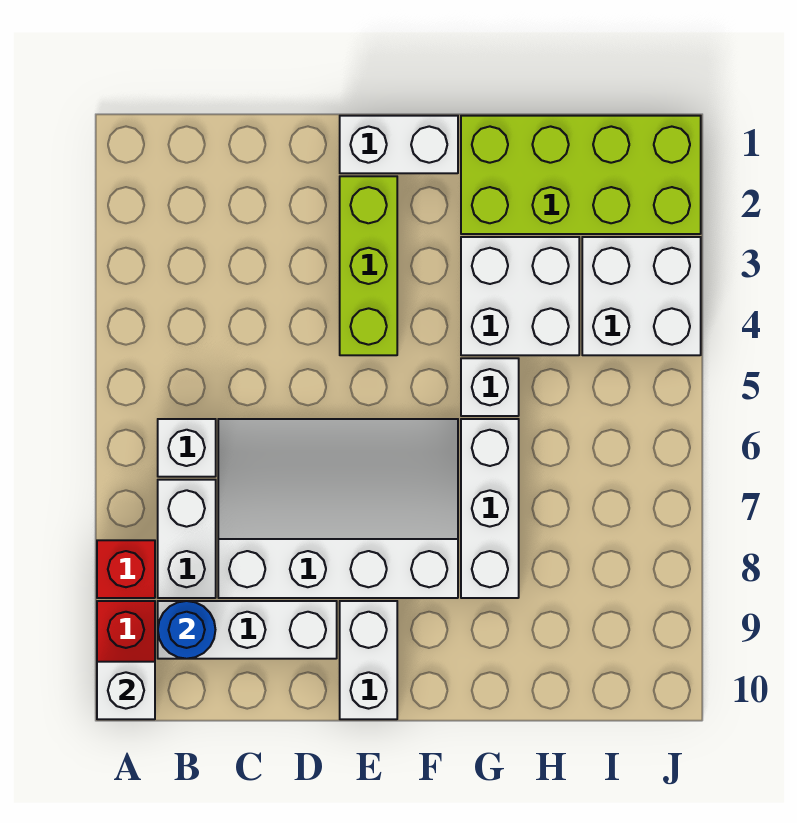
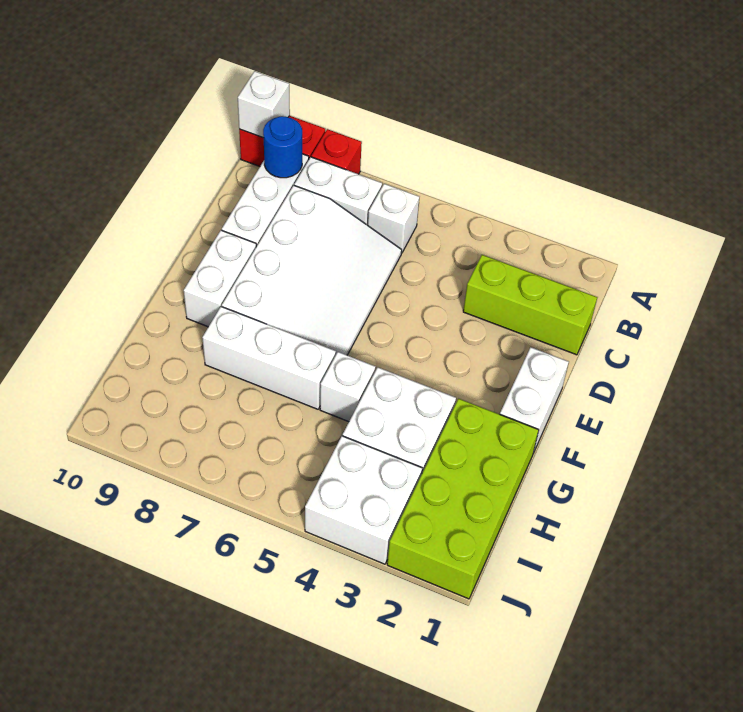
lime 1x3 brick [340,176,397,355] -> lime 1x3 brick moved to [463,255,597,355]
white 1x2 brick [340,601,397,719] -> white 1x2 brick turned to [184,230,256,327]

